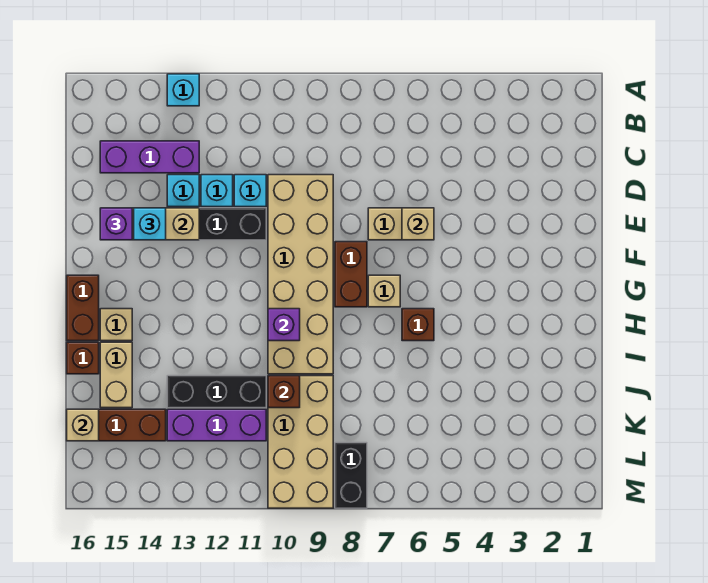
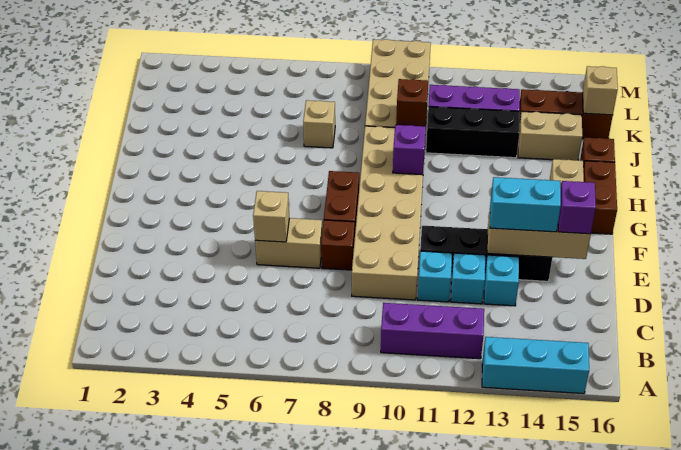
cyan 1x1 brick [167,74,199,106] -> cyan 1x3 brick [482,337,589,394]
purple 1x3 brick [100,141,199,173] -> purple 1x3 brick moved to [381,303,484,359]
cyan 1x1 brick [134,208,166,240] -> cyan 1x2 brick [490,177,561,232]
tan 1x1 brick [368,275,400,307] -> tan 1x1 brick moved to [303,100,335,148]
brown 1x1 brick [402,309,434,341] -> brown 1x1 brick moved to [321,220,355,270]
tan 1x2 brick [100,342,132,408] -> tan 1x2 brick turned to [518,111,582,160]
black 1x2 brick [335,443,367,508] -> none

